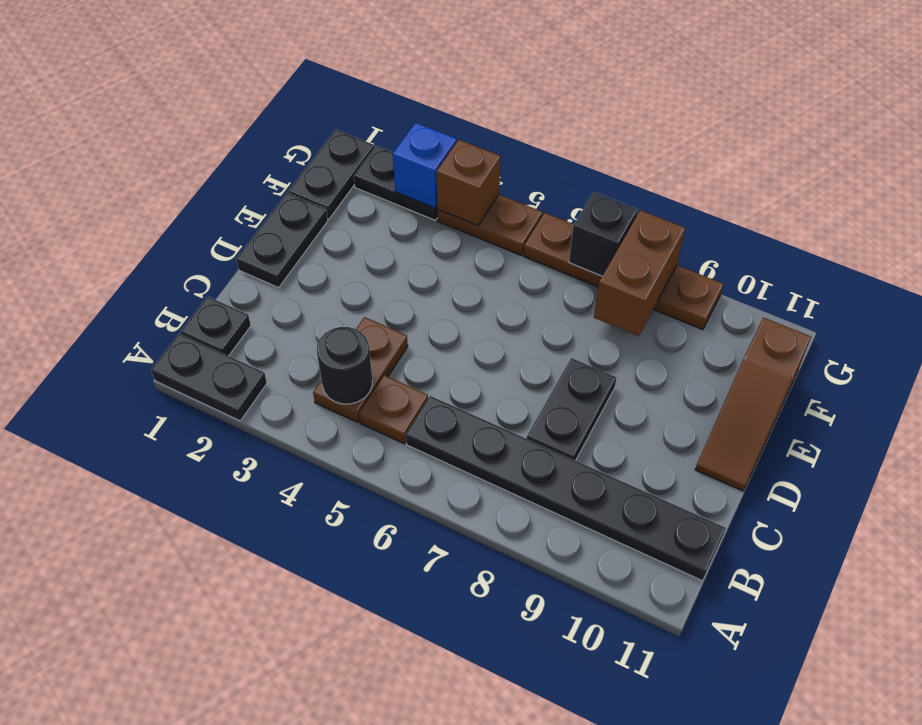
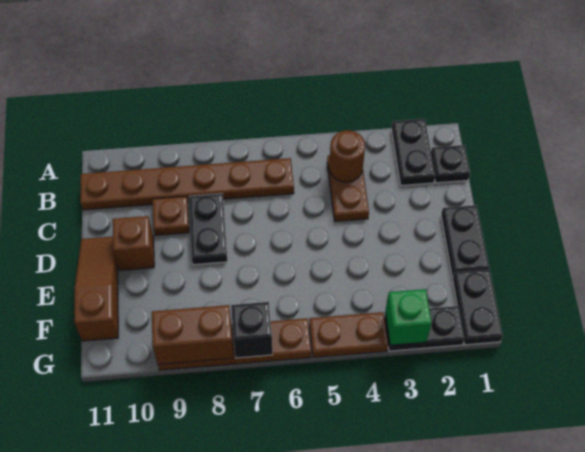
black 1x2 plate [151,334,267,421] -> black 1x2 plate turned to [392,119,435,186]
black 1x1 round brick [317,327,372,404] -> brown 1x1 round brick [329,130,365,182]
brown 1x1 plate [359,375,428,444] -> brown 1x1 plate moved to [153,196,189,235]
black 1x6 plate [406,396,726,581] -> brown 1x6 plate [80,158,294,210]
brown 1x2 brick [594,210,685,336] -> brown 1x2 brick turned to [152,305,234,364]
blue 1x1 brick [393,123,457,208] -> green 1x1 brick [385,289,432,345]
brown 1x1 brick [437,140,501,226] -> brown 1x1 brick moved to [113,216,154,270]

